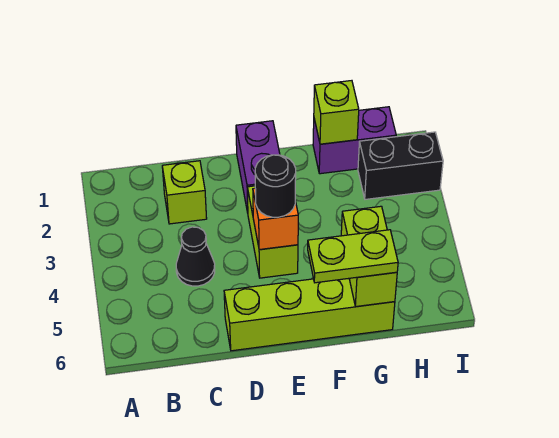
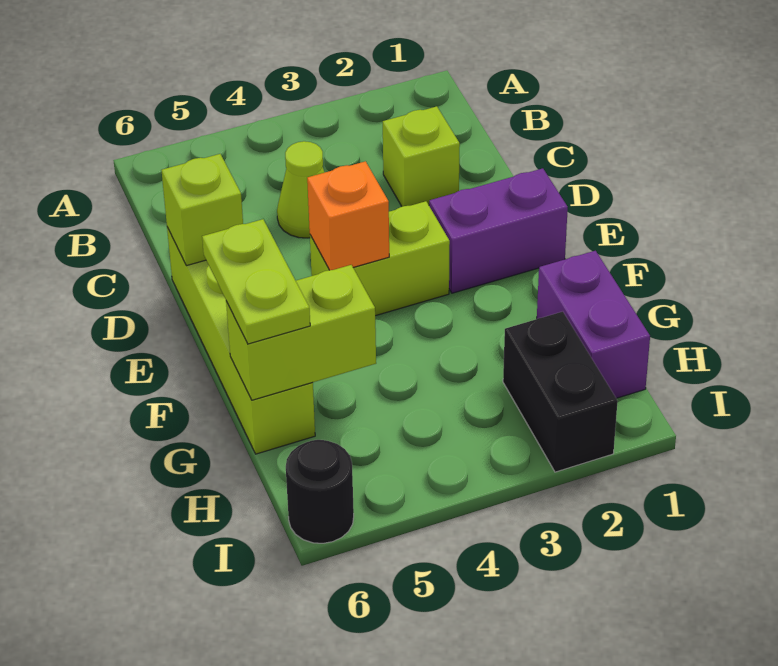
black 1x1 cone [176,227,215,286] -> lime 1x1 cone [277,141,325,238]
black 1x1 round brick [255,155,296,217] -> black 1x1 round brick moved to [286,440,354,543]
lime 1x1 brick [314,81,359,144] -> lime 1x1 brick moved to [162,154,243,266]

